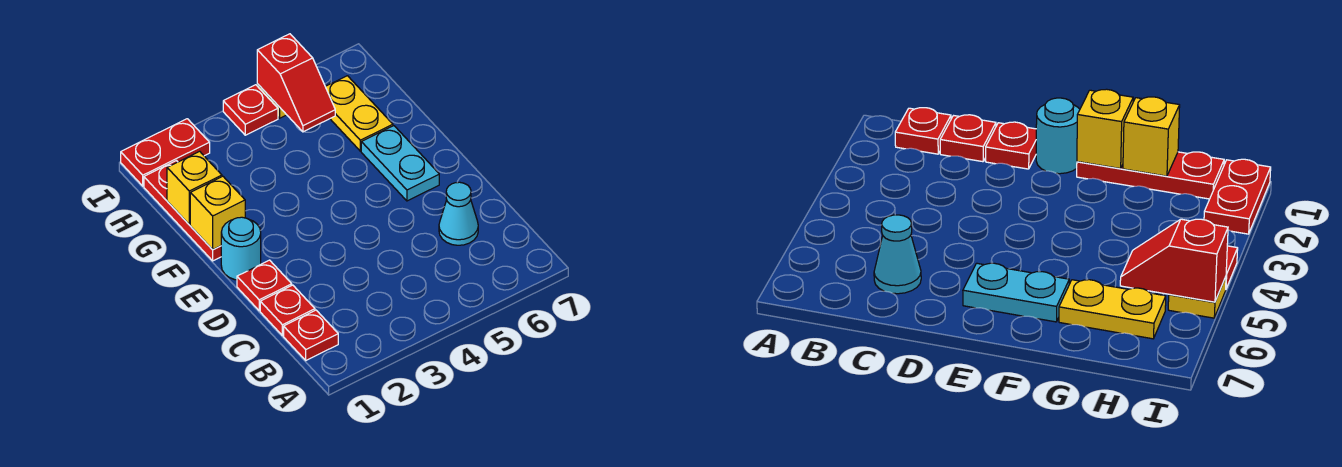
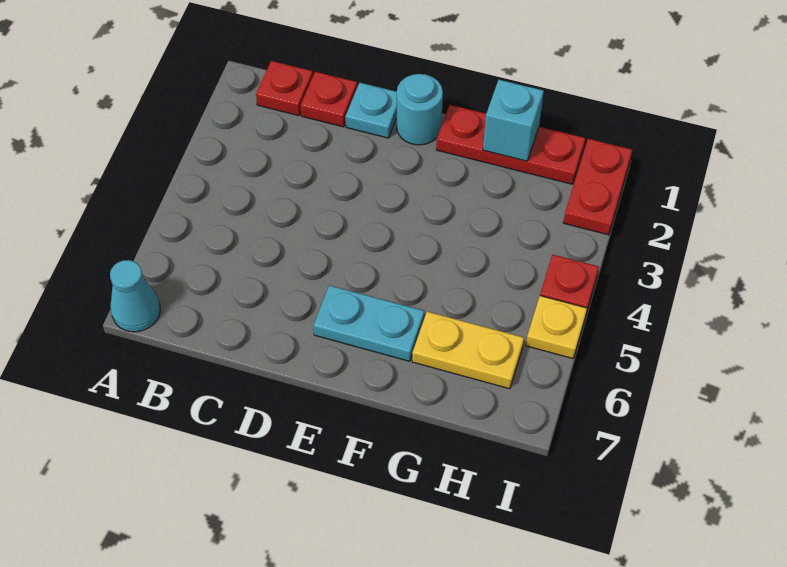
cyan 1x1 cone [439,182,478,245] -> cyan 1x1 cone moved to [110,260,160,332]
red 1x1 plate [237,260,292,311] -> cyan 1x1 plate [345,83,397,138]
yellow 1x1 brick [190,176,245,250] -> none
yellow 1x1 brick [167,151,222,225] -> cyan 1x1 brick [483,80,544,161]
red 1x2 slope [257,34,335,132] -> none

